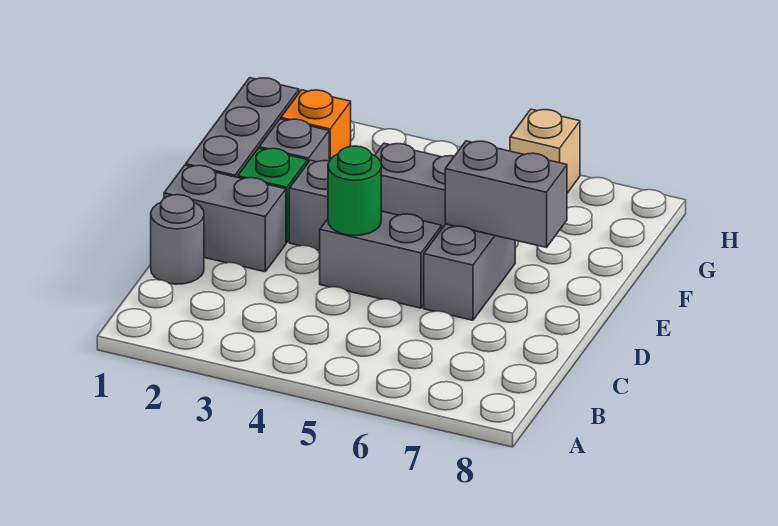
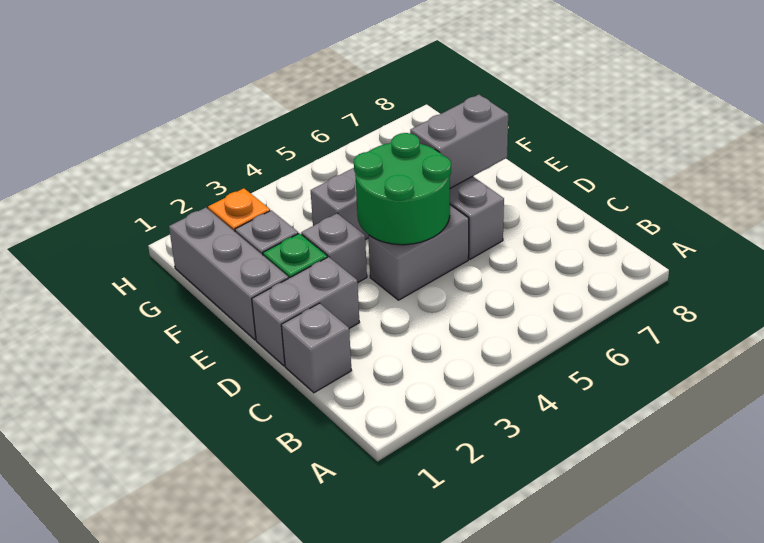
grey 1x1 round brick [151,195,204,284] -> grey 1x1 brick [281,303,352,393]
green 1x1 round brick [328,146,381,236] -> green 2x2 round brick [354,133,451,245]
tan 1x1 brick [510,109,580,193] -> none

